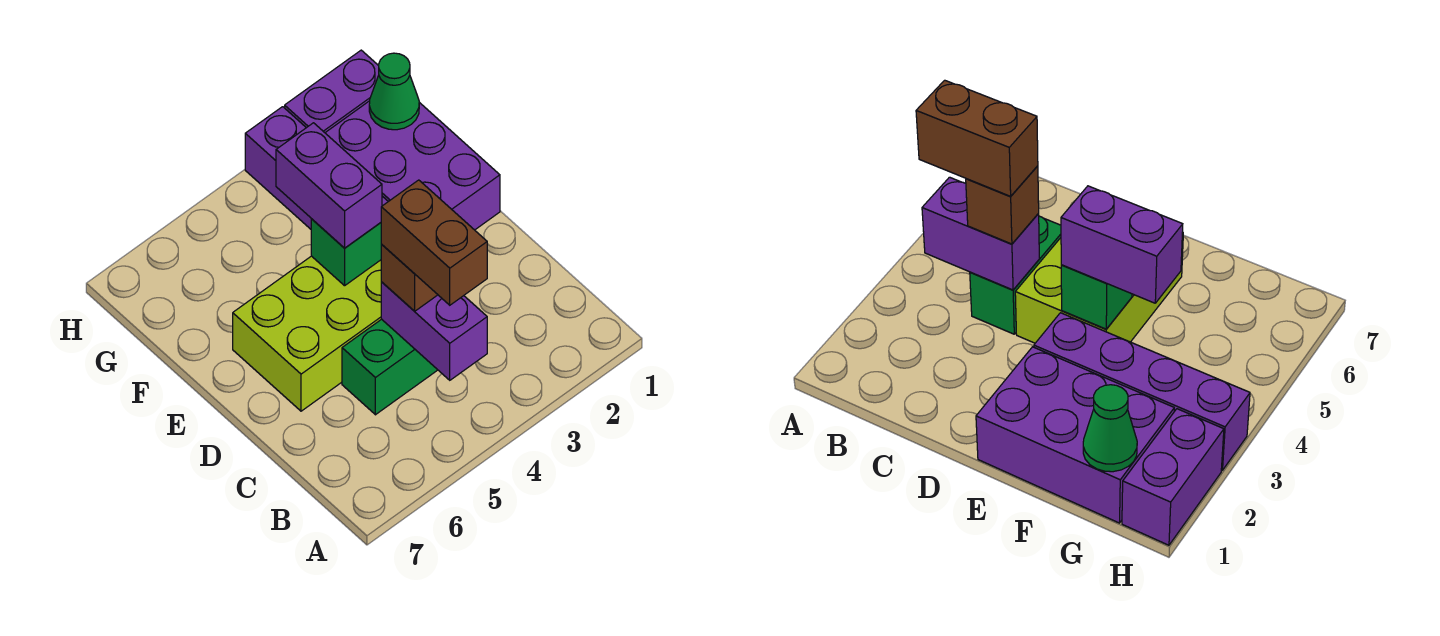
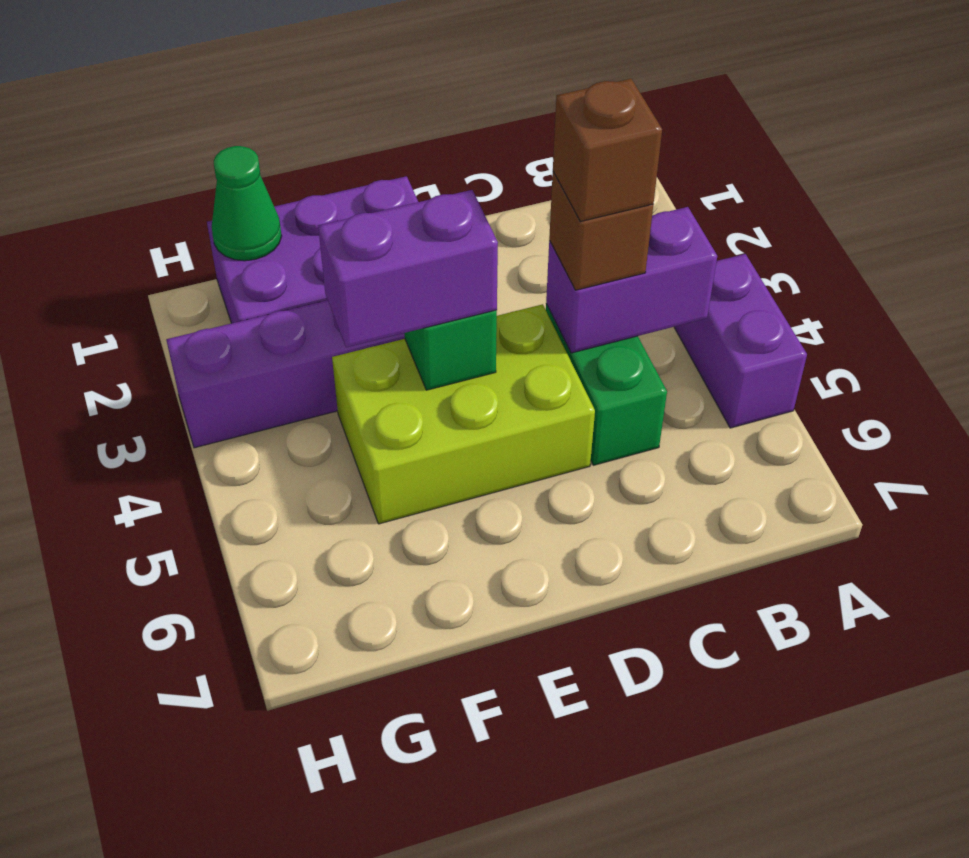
brown 1x2 brick [381,180,487,305] -> brown 1x1 brick [553,79,662,222]
lime 2x3 brick [233,256,381,411] -> lime 2x3 brick turned to [332,304,595,524]
purple 1x2 brick [285,50,379,133] -> purple 1x2 brick moved to [674,254,807,428]

